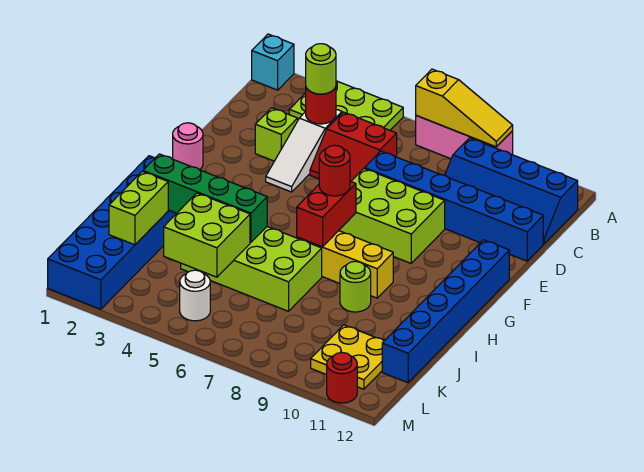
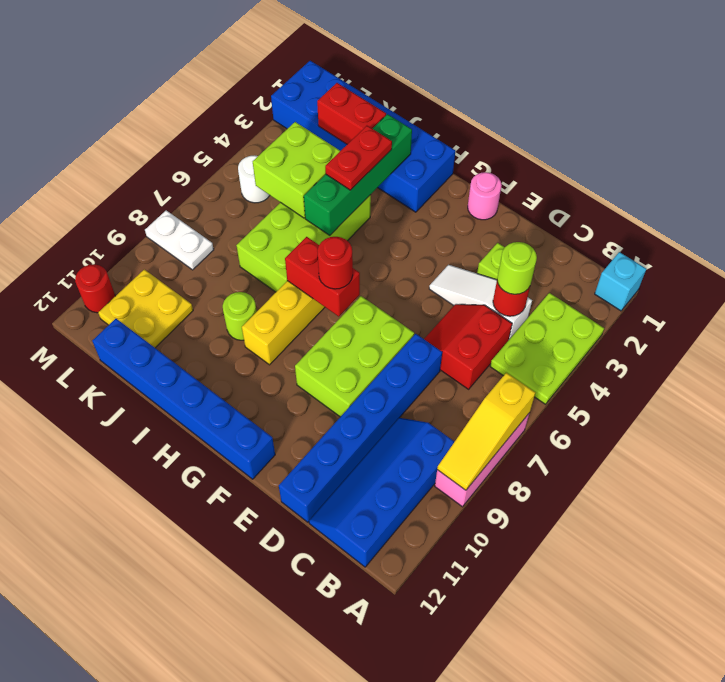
none -> red 1x2 plate [325,126,392,190]
lime 1x2 brick [109,171,168,245] -> red 1x2 brick [317,83,386,144]
none -> white 1x2 plate [145,210,214,270]

